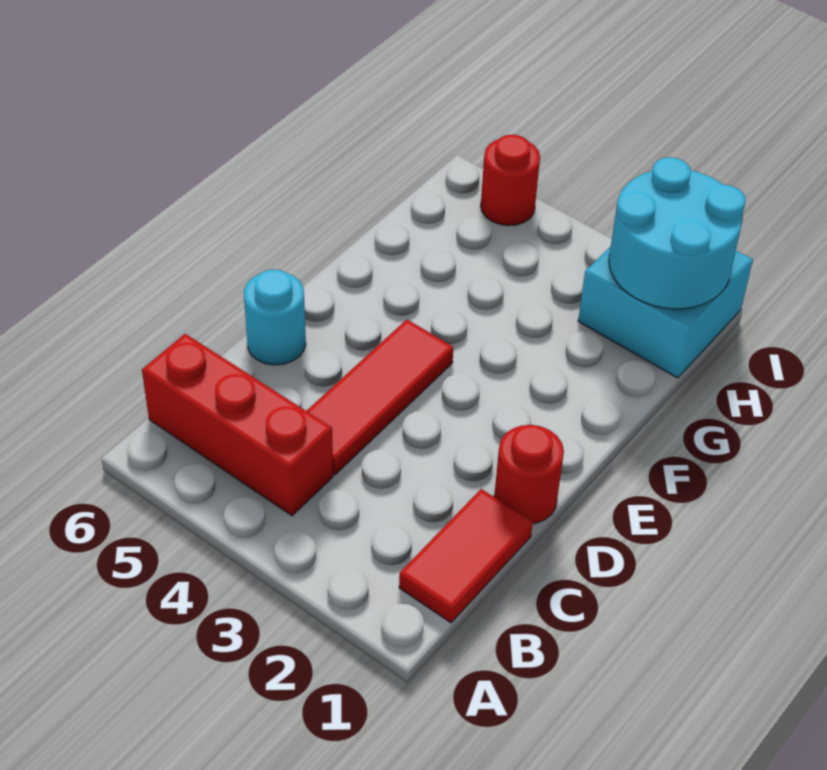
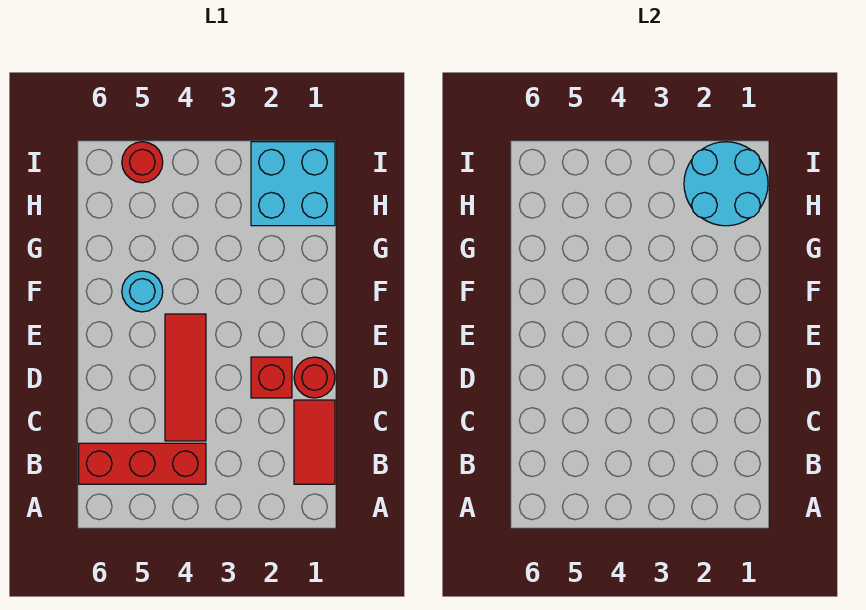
none -> red 1x1 brick [251,357,292,398]
cyan 1x1 round brick [244,269,306,365] -> cyan 1x1 round brick moved to [122,271,163,312]

